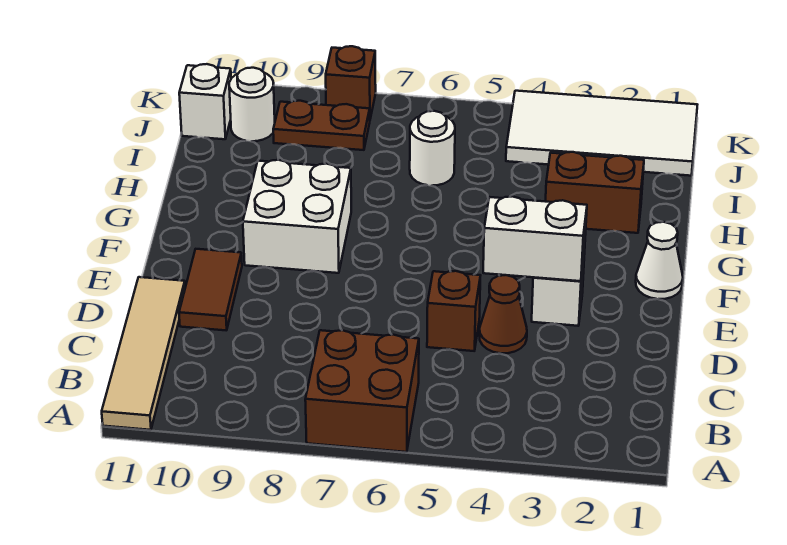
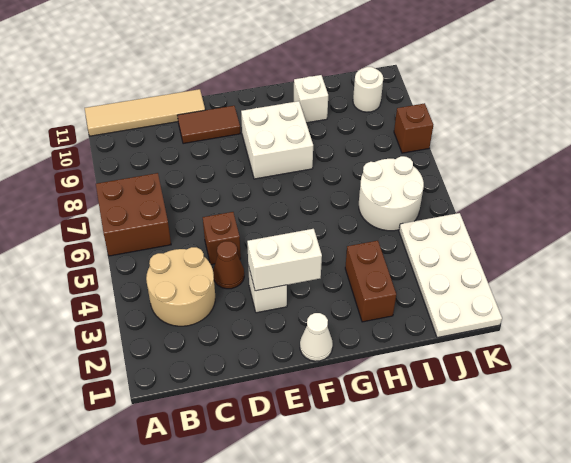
none -> tan 2x2 round brick [146,247,215,326]
white 1x2 brick [483,196,587,281] -> white 1x2 brick turned to [247,229,322,291]
white 1x1 round brick [410,111,455,186] -> white 2x2 round brick [359,156,424,231]
white 2x4 tile [506,91,697,176] -> white 2x4 plate [399,213,502,338]
brown 1x2 plate [273,101,370,150] -> none
white 1x1 brick [179,64,231,139] -> white 1x1 brick moved to [294,75,328,123]

